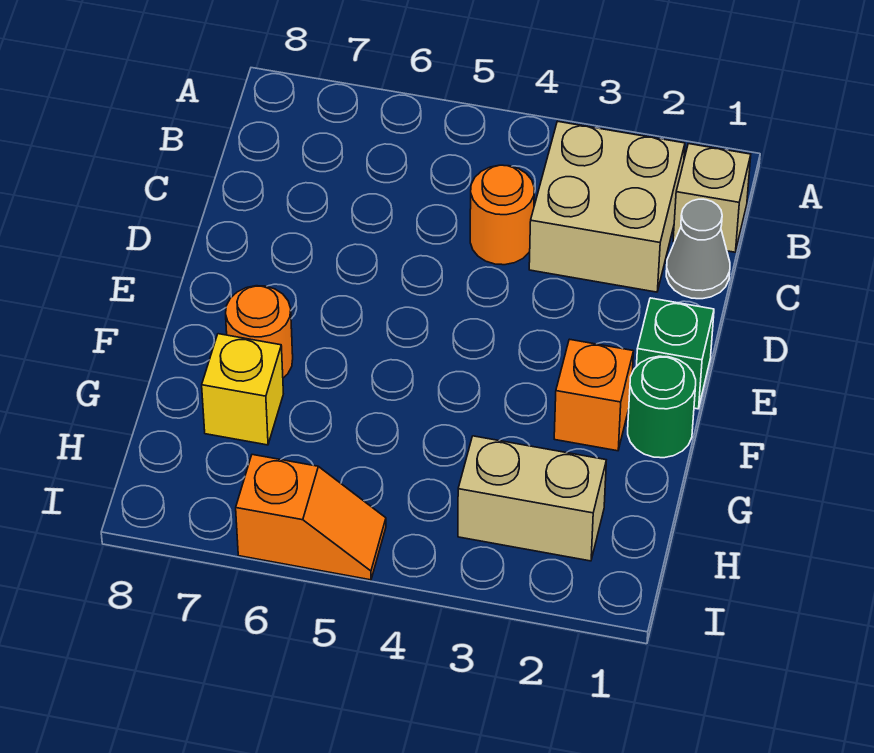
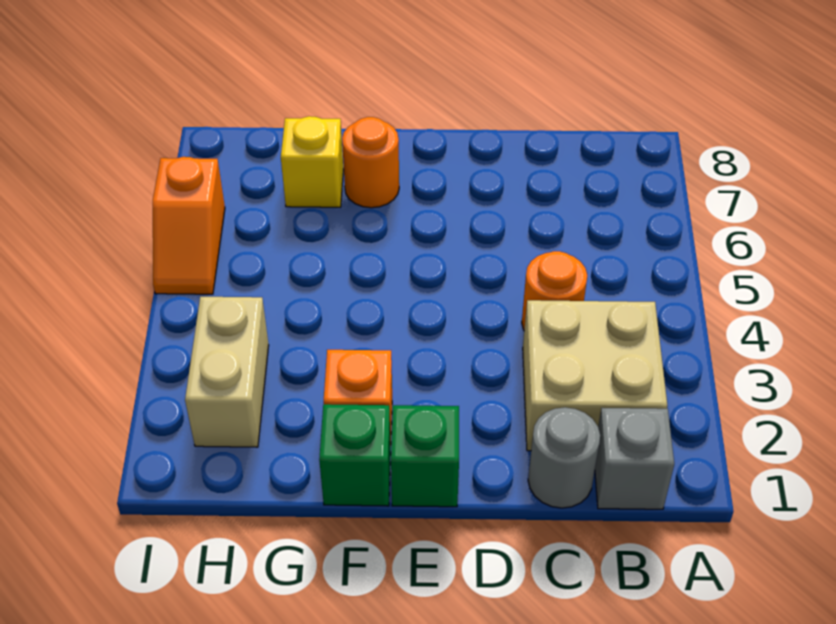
tan 1x1 brick [673,144,751,252] -> grey 1x1 brick [595,408,674,509]
grey 1x1 cone [666,199,730,299] -> grey 1x1 round brick [528,407,600,508]
green 1x1 round brick [628,356,696,458] -> green 1x1 brick [319,404,391,506]

